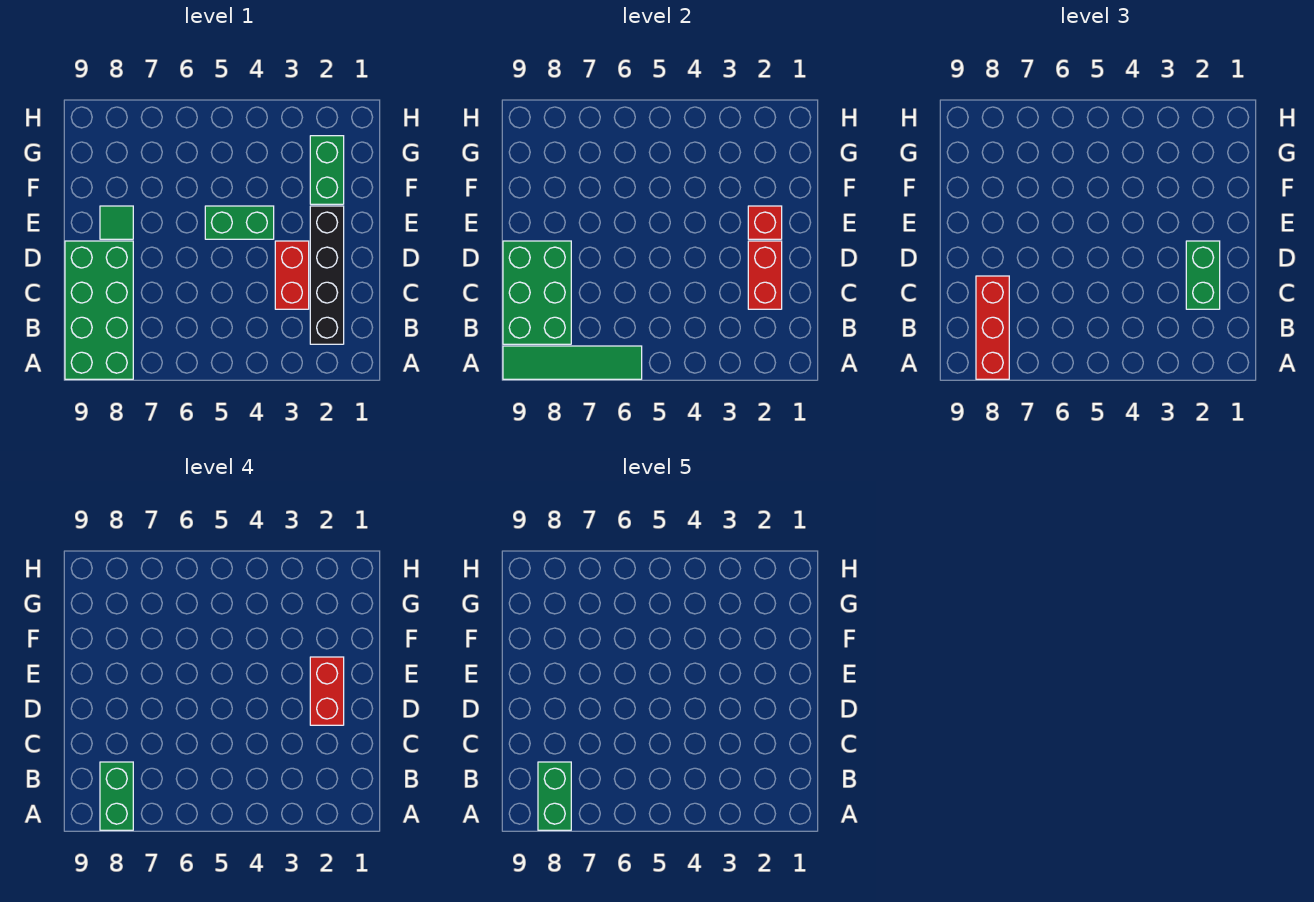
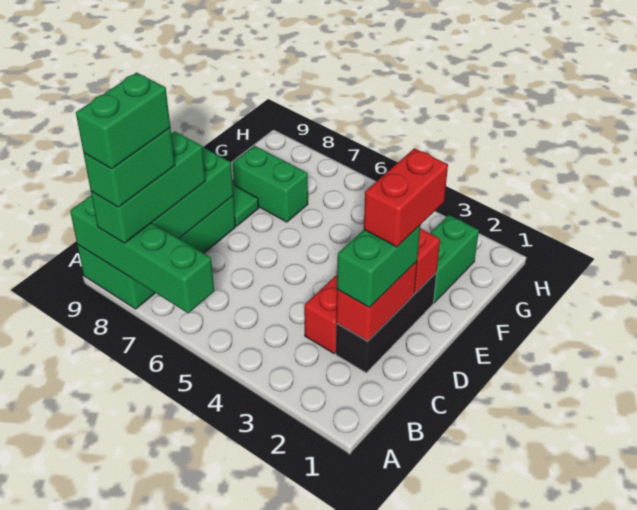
green 1x4 tile [503,346,642,379] -> green 1x4 brick [70,196,214,313]
red 1x3 brick [976,276,1009,379] -> green 1x3 brick [91,131,205,243]
black 1x4 brick [310,206,344,344] -> black 1x3 brick [336,273,437,373]
green 1x2 brick [205,206,274,239] -> green 1x2 brick moved to [233,146,308,222]

